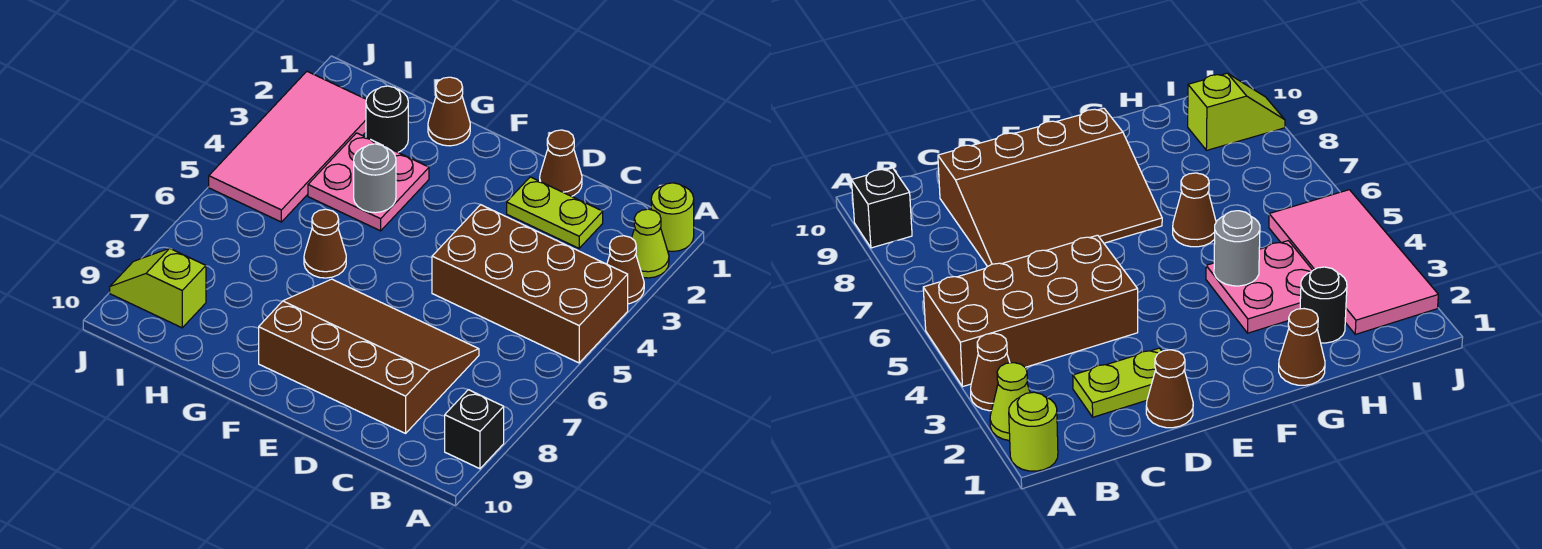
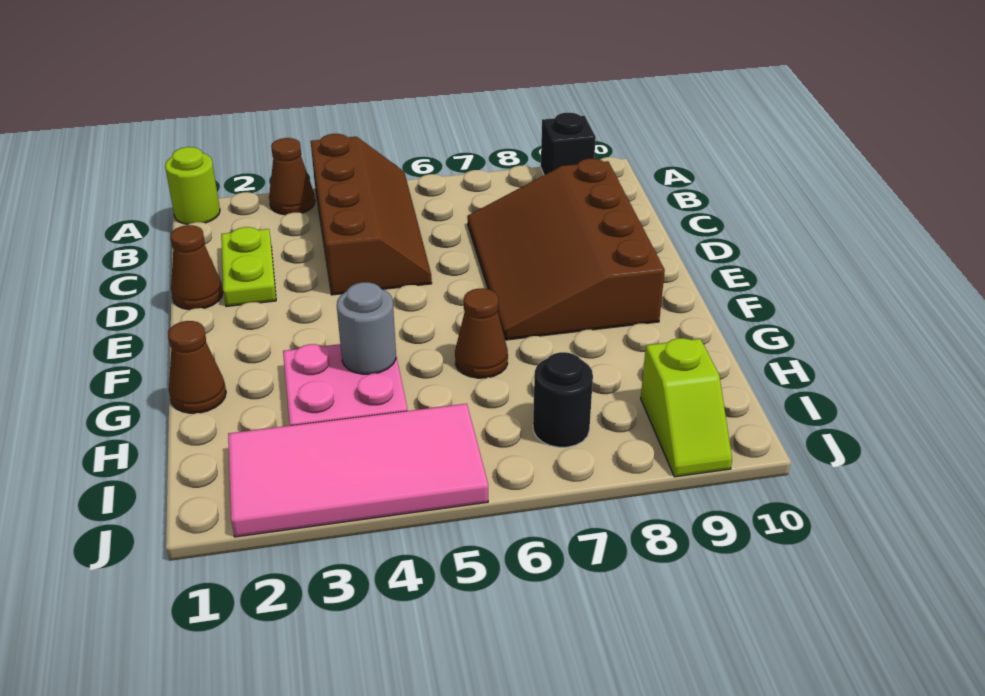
lime 1x1 cone [632,209,669,278] -> none
brown 2x4 brick [432,205,628,363] -> brown 2x4 slope [311,134,432,295]
black 1x1 round brick [366,86,408,152] -> black 1x1 round brick moved to [533,352,593,447]

